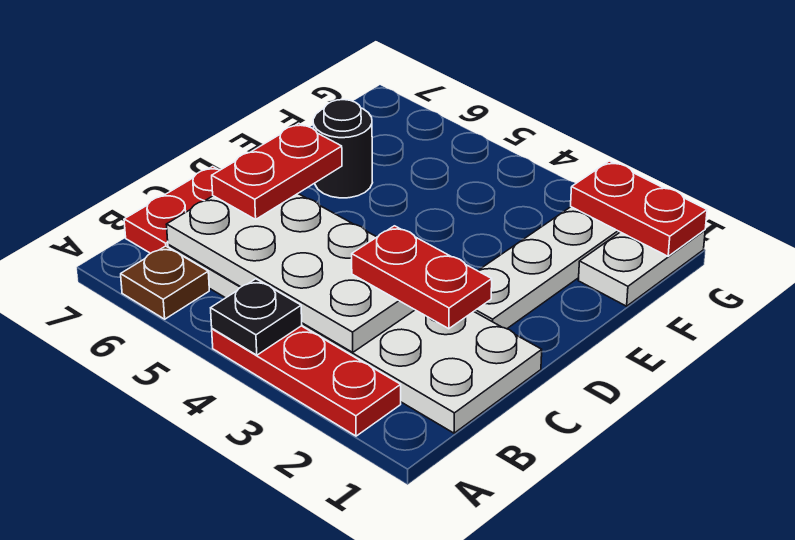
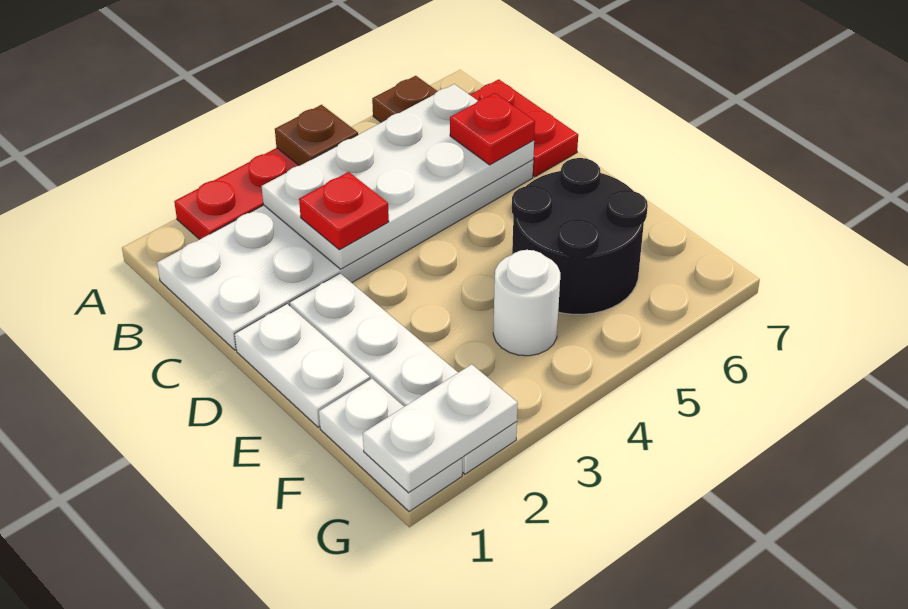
black 1x1 plate [211,279,302,355] -> brown 1x1 plate [275,105,358,166]
red 1x2 plate [352,226,492,329] -> red 1x1 plate [299,172,389,250]
red 1x2 plate [212,123,342,219] -> red 1x1 plate [450,93,535,165]
none -> white 1x2 plate [235,304,370,427]
black 1x1 round brick [313,100,373,198] -> black 2x2 round brick [512,158,648,314]
none -> white 1x1 round brick [493,250,560,356]
red 1x2 plate [571,161,707,256] -> white 1x2 plate [363,364,518,493]

